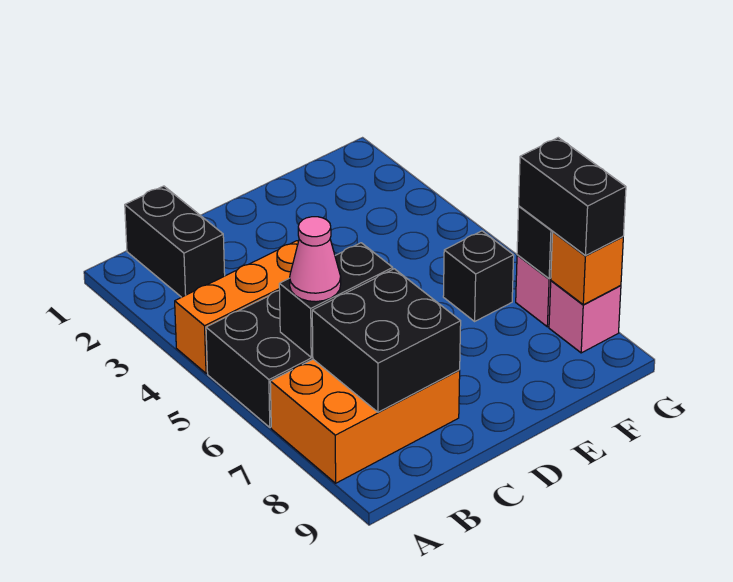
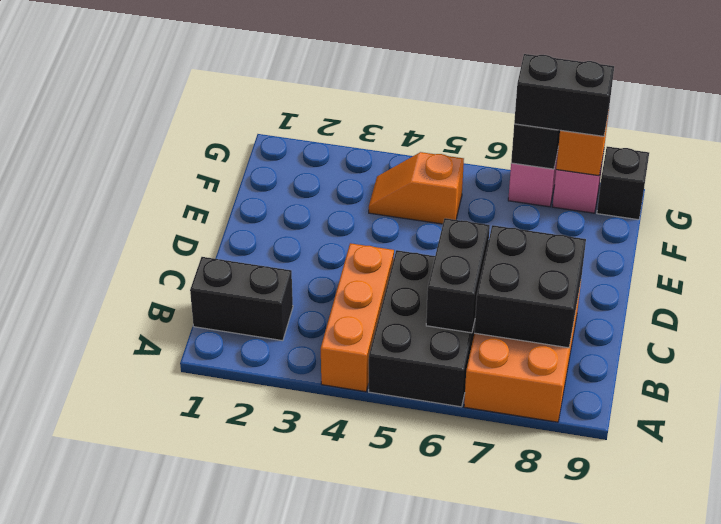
pink 1x1 cone [290,217,341,302] -> none
none -> orange 1x2 slope [369,152,464,224]
black 1x1 brick [443,231,514,321] -> black 1x1 brick moved to [597,147,649,220]

